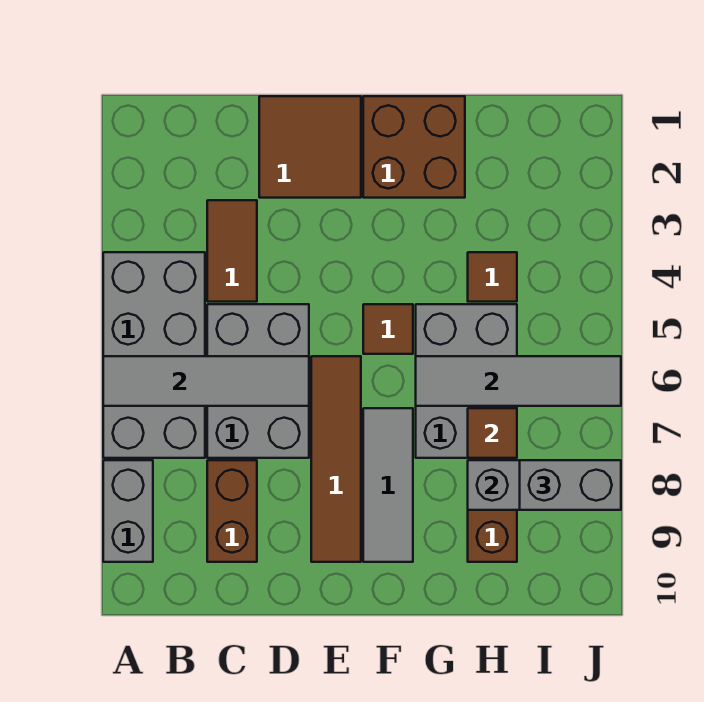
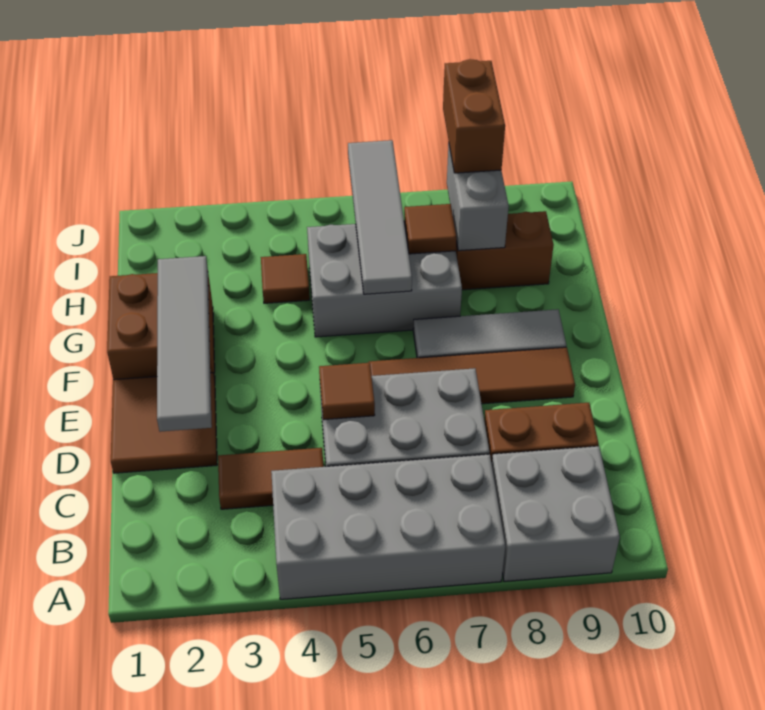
grey 1x4 tile [103,356,309,406] -> grey 1x4 tile moved to [157,256,212,432]
grey 1x2 brick [103,460,153,562] -> grey 2x2 brick [492,446,620,581]
brown 1x1 tile [363,304,413,354] -> brown 1x1 tile moved to [319,363,375,420]
grey 1x2 brick [520,460,621,510] -> brown 1x2 brick [443,59,505,173]

